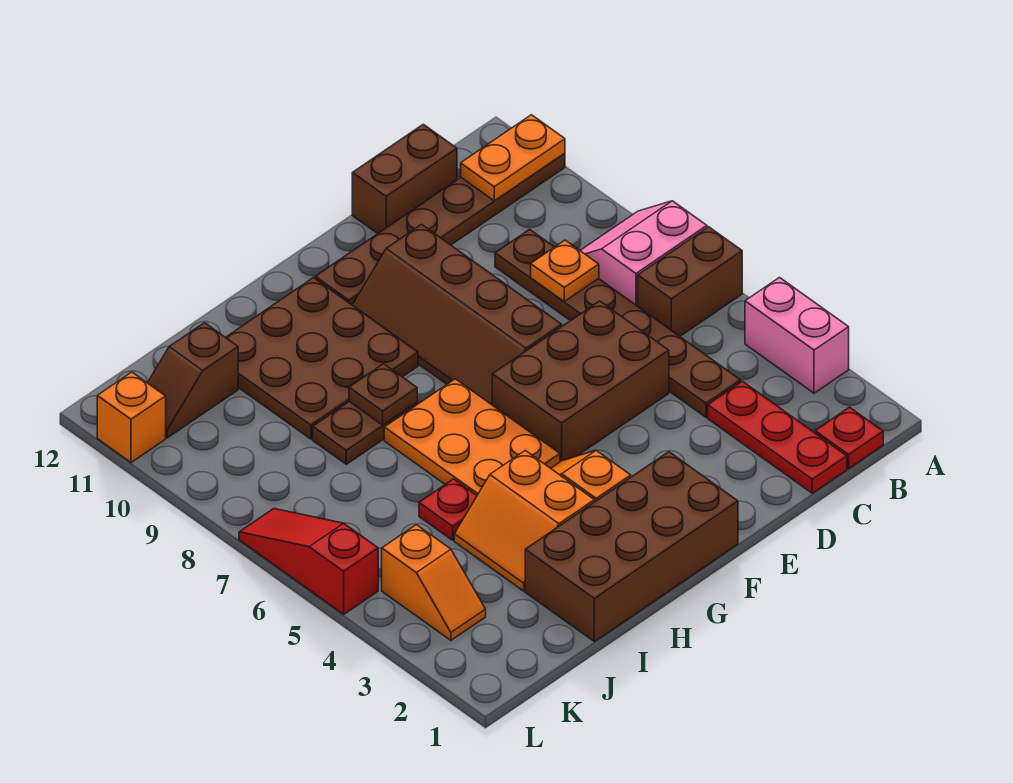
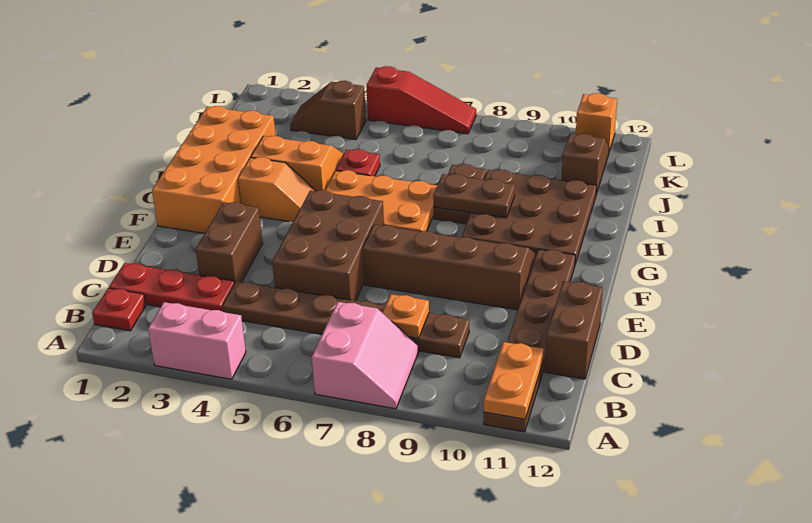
brown 1x2 brick [638,227,742,336] -> brown 1x2 brick moved to [196,202,263,283]
brown 2x4 brick [525,452,738,642] -> orange 2x4 brick [152,106,276,234]
brown 1x1 plate [349,364,417,425] -> brown 1x2 plate [433,174,515,218]
orange 1x2 slope [382,525,486,640] -> brown 1x2 slope [290,81,366,139]

